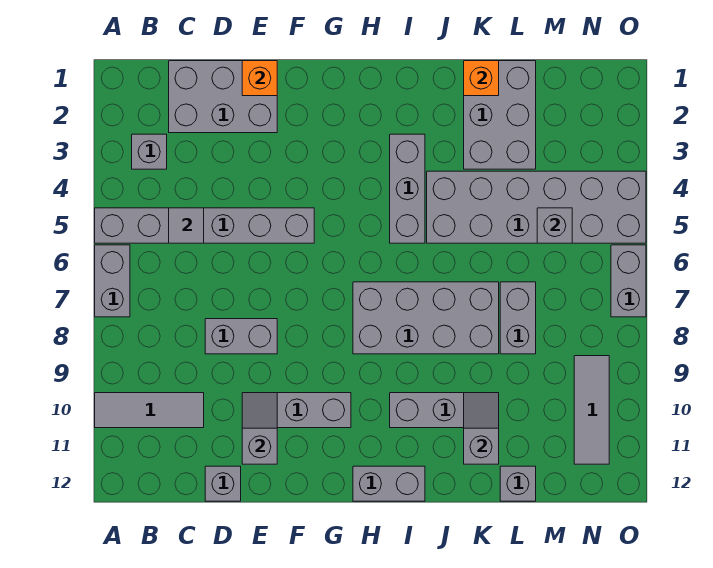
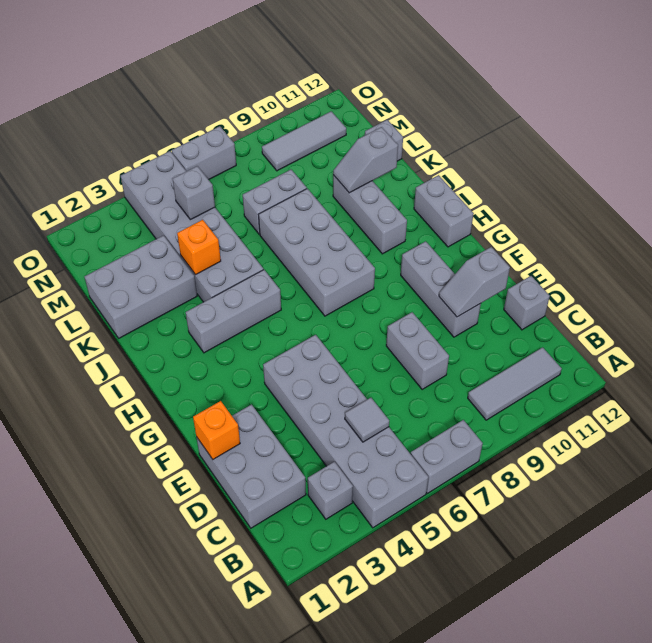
grey 1x6 brick [95,208,314,243] -> grey 2x6 brick [263,335,428,528]
grey 1x3 tile [95,393,204,428] -> grey 1x3 tile turned to [468,347,562,420]
orange 1x1 brick [464,61,499,96] -> orange 1x1 brick moved to [177,220,221,275]

